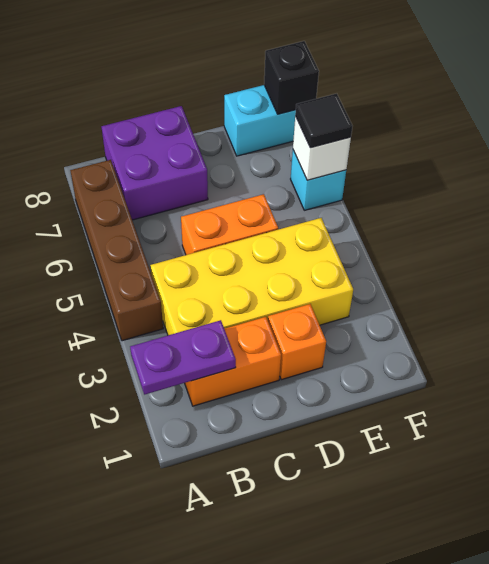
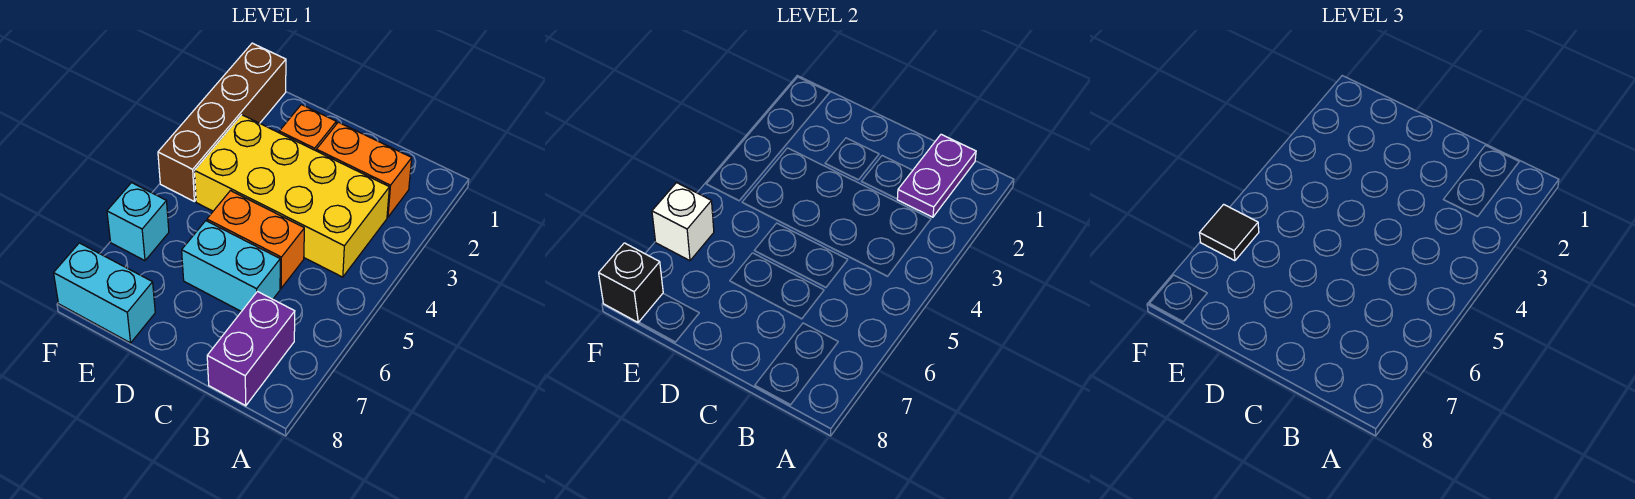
purple 1x2 plate [130,320,236,395] -> purple 1x2 plate turned to [897,134,976,217]
brown 1x4 brick [70,160,163,341] -> brown 1x4 brick moved to [158,43,286,201]
purple 2x2 brick [101,106,208,220] -> purple 1x2 brick [207,292,295,406]
none -> cyan 1x2 brick [182,221,280,312]

